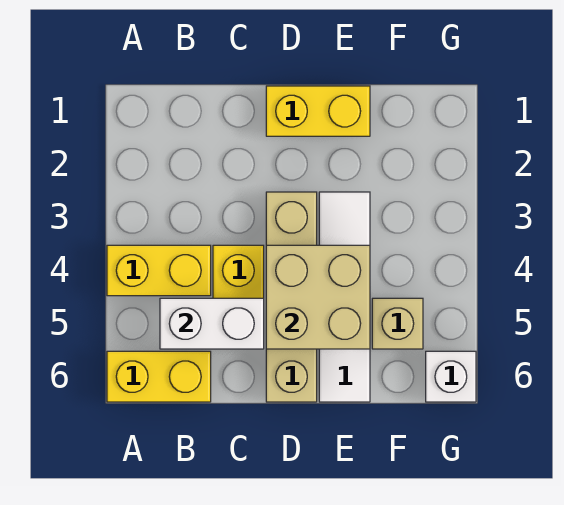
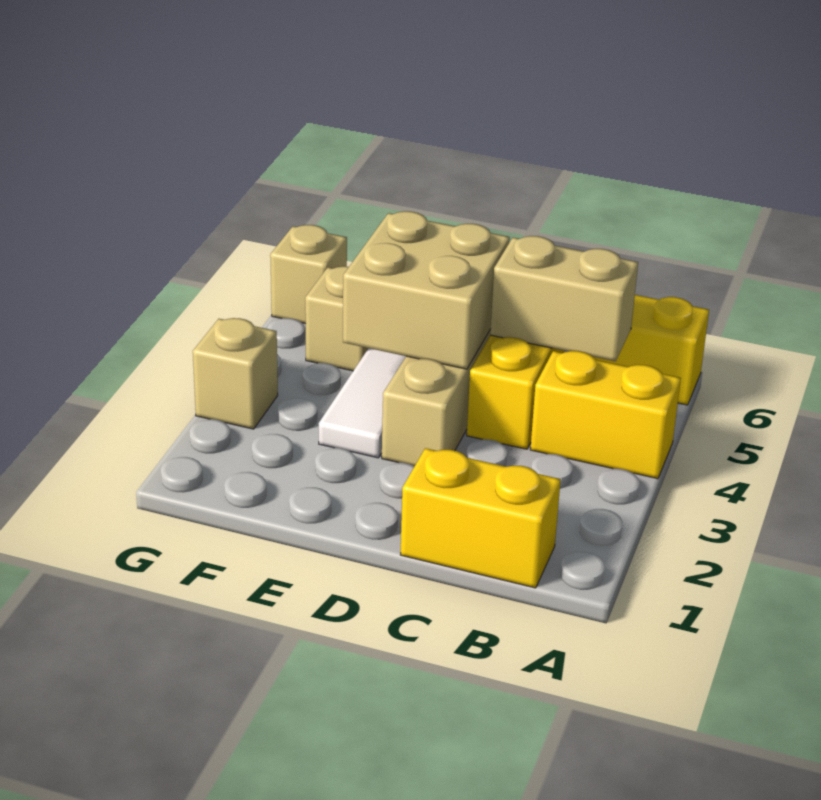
white 1x2 brick [160,298,264,349] -> tan 1x2 brick [490,236,638,361]
yellow 1x2 brick [266,86,370,136] -> yellow 1x2 brick moved to [401,448,561,588]
none -> tan 1x1 brick [193,318,278,429]
white 1x1 brick [426,351,476,402] -> tan 1x1 brick [270,225,347,324]

